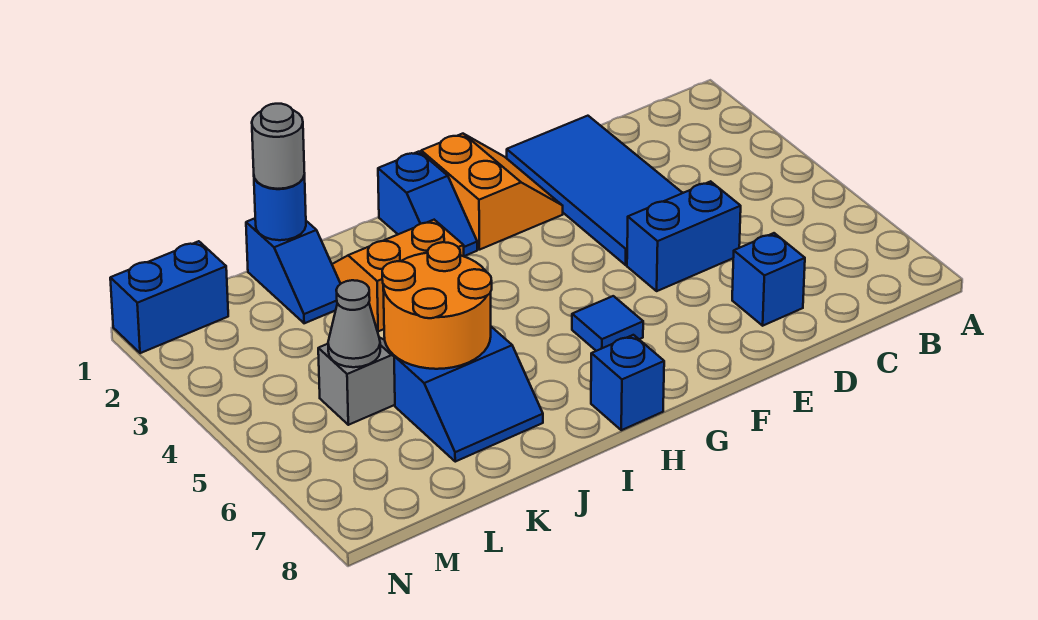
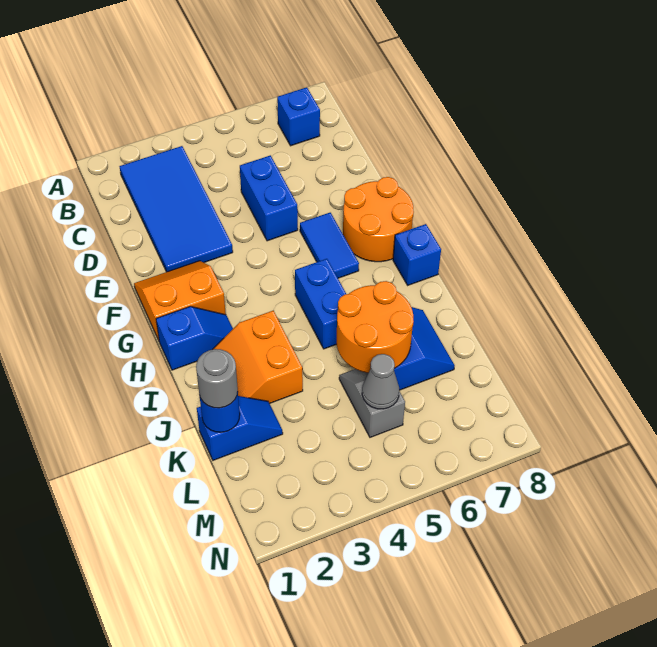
blue 2x4 tile [507,116,682,265] -> blue 2x4 tile turned to [119,146,233,272]
blue 1x1 brick [732,233,805,326] -> blue 1x1 brick moved to [277,87,320,146]
none -> orange 2x2 round brick [343,177,414,262]
blue 1x1 tile [572,296,643,351] -> blue 1x2 tile [300,213,359,278]
blue 1x2 brick [110,241,228,353] -> blue 1x2 brick moved to [295,259,346,349]

